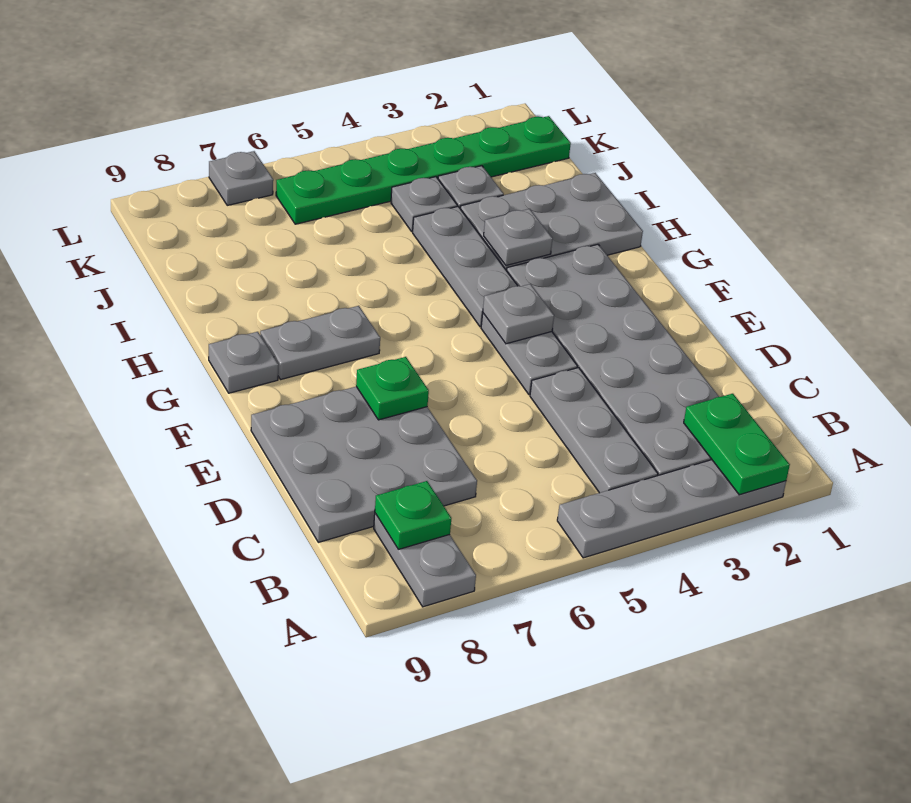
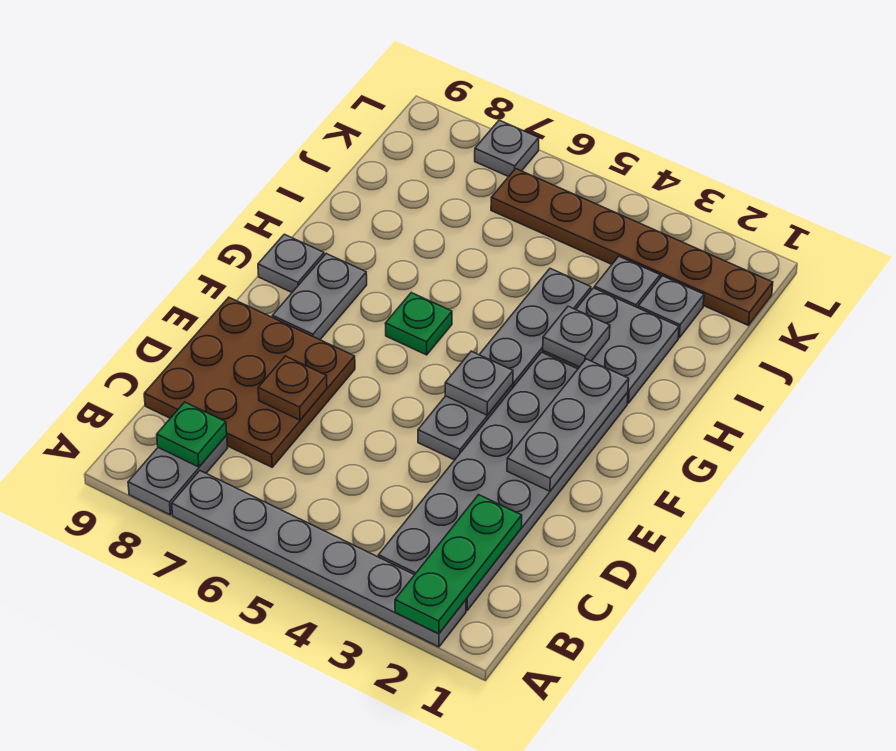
grey 1x4 plate [557,460,786,558] -> grey 1x6 plate [172,471,466,647]
green 1x2 plate [684,394,790,495] -> green 1x3 plate [395,495,522,634]
grey 1x3 plate [530,368,658,493] -> grey 1x3 plate moved to [507,359,629,491]
grey 3x3 plate [251,387,477,542] -> brown 3x3 plate [144,297,355,467]
none -> brown 1x1 plate [258,356,327,420]
green 1x1 plate [356,357,429,420] -> green 1x1 plate moved to [385,293,452,355]
grey 1x2 plate [260,306,380,380] -> grey 1x2 plate turned to [272,254,367,340]
grey 2x3 plate [460,173,643,271] -> grey 2x2 plate [543,288,679,403]
grey 1x1 plate [391,177,457,231] -> grey 1x1 plate moved to [638,276,704,338]
green 1x6 plate [276,116,571,224] -> brown 1x6 plate [491,169,773,325]

